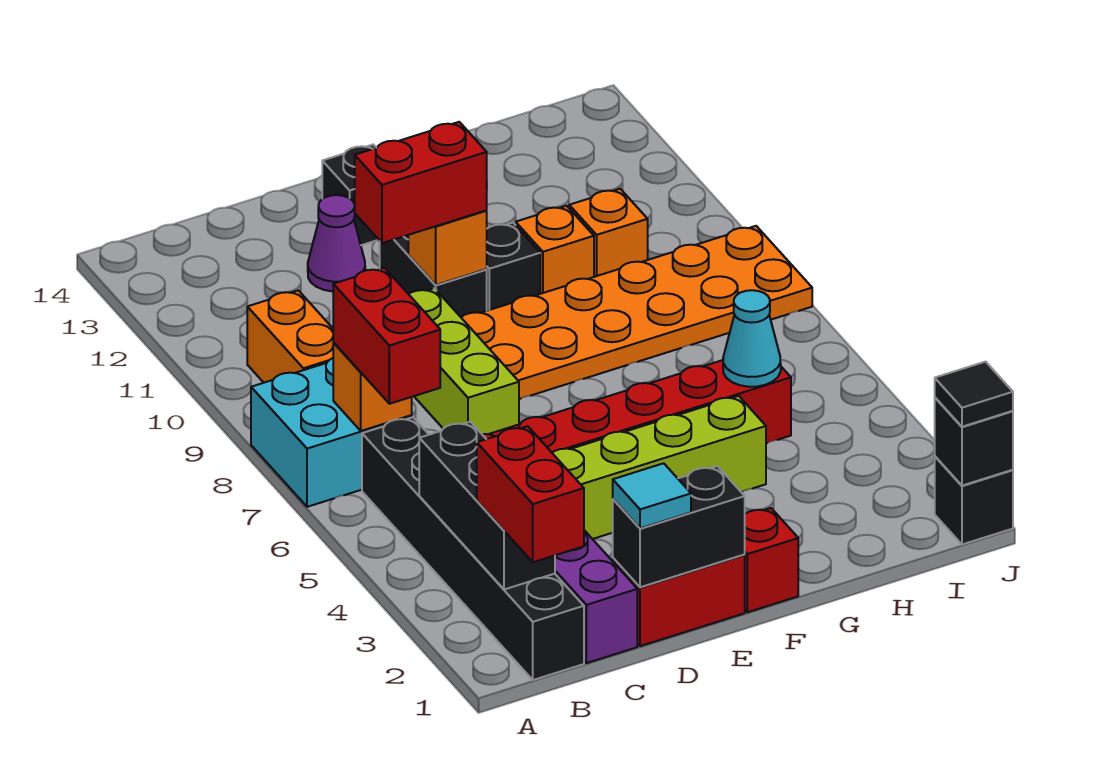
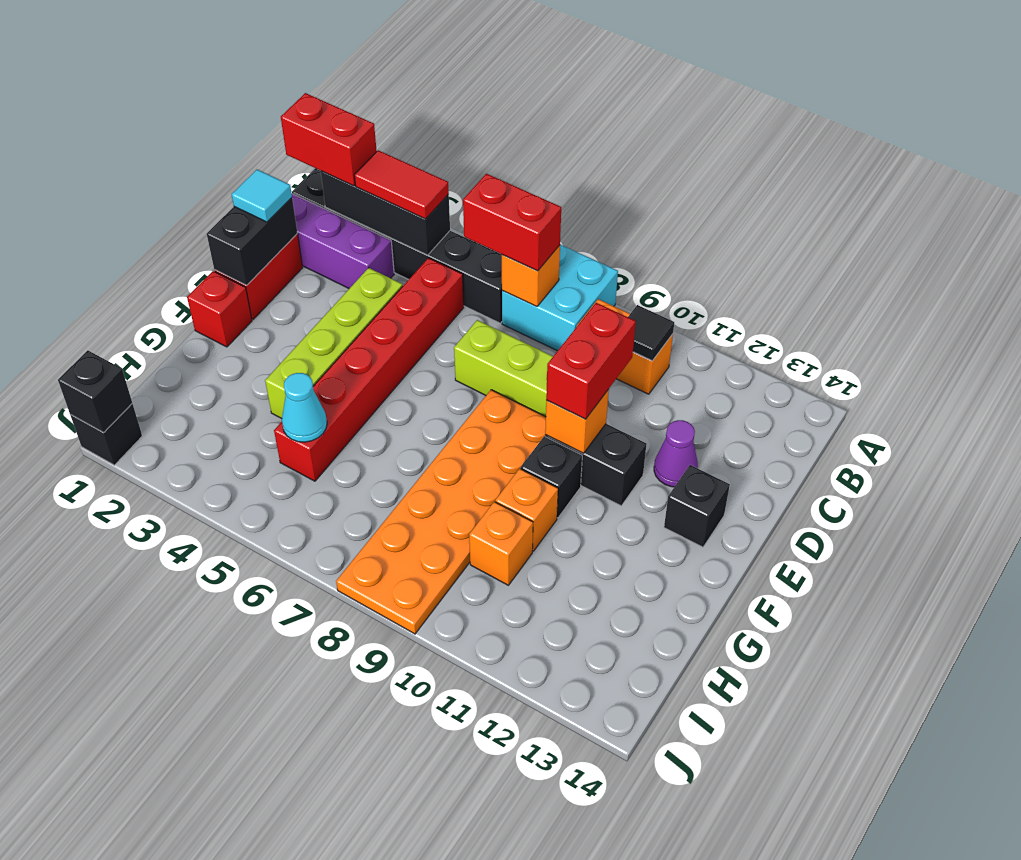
none -> red 1x2 tile [354,150,449,219]
black 1x1 tile [935,362,1013,427] -> black 1x1 tile moved to [628,305,674,361]

